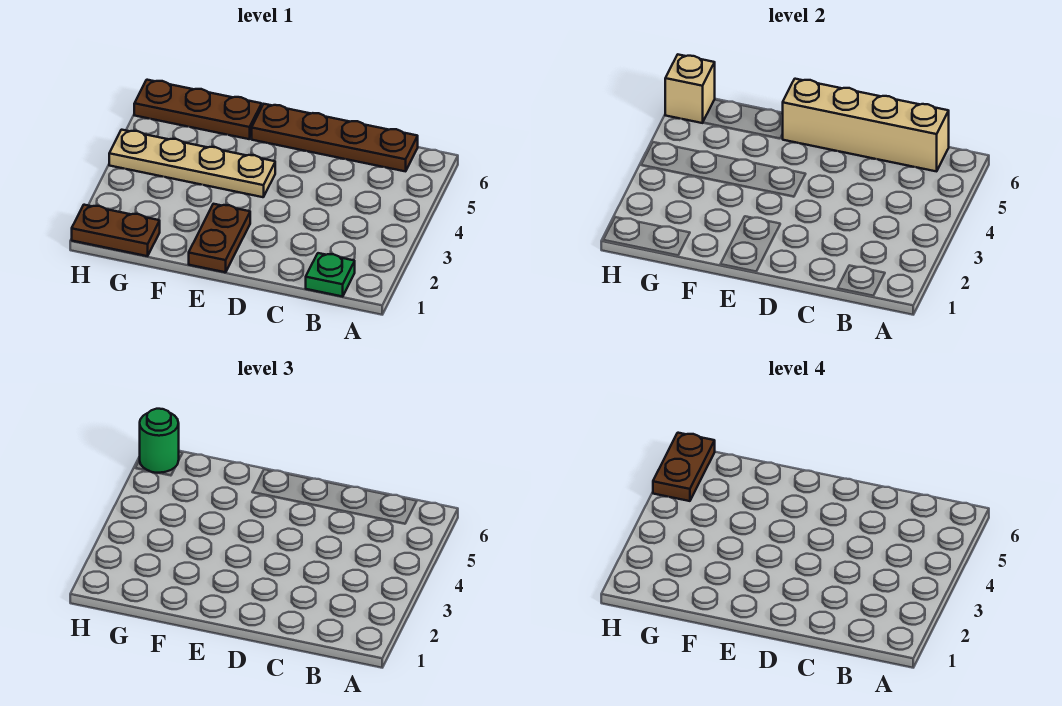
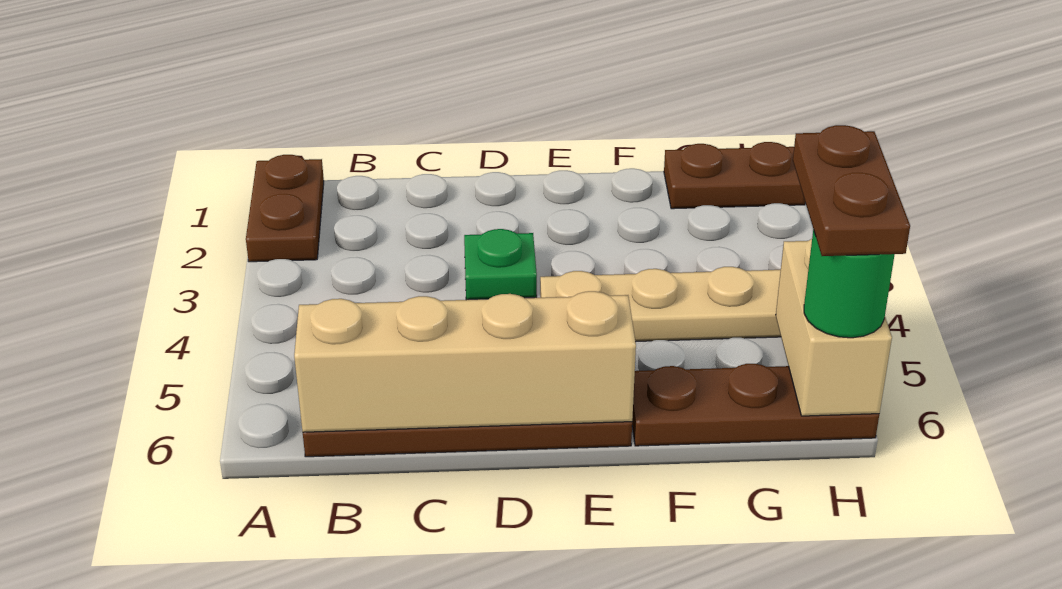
green 1x1 plate [306,253,355,296] -> green 1x1 plate moved to [464,229,537,300]
brown 1x2 plate [189,204,250,272] -> brown 1x2 plate moved to [246,155,324,262]
tan 1x1 brick [665,55,715,123] -> tan 1x2 brick [776,239,892,416]

